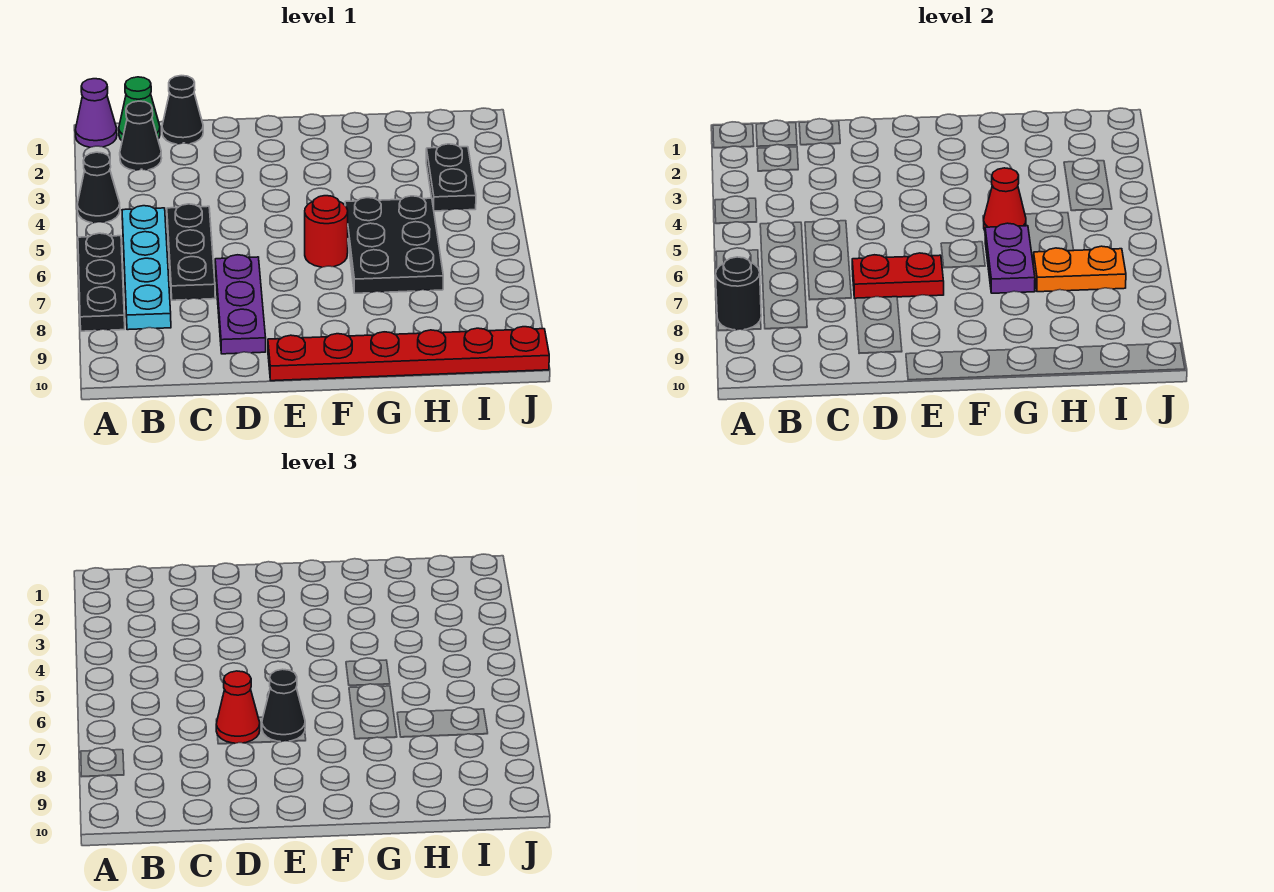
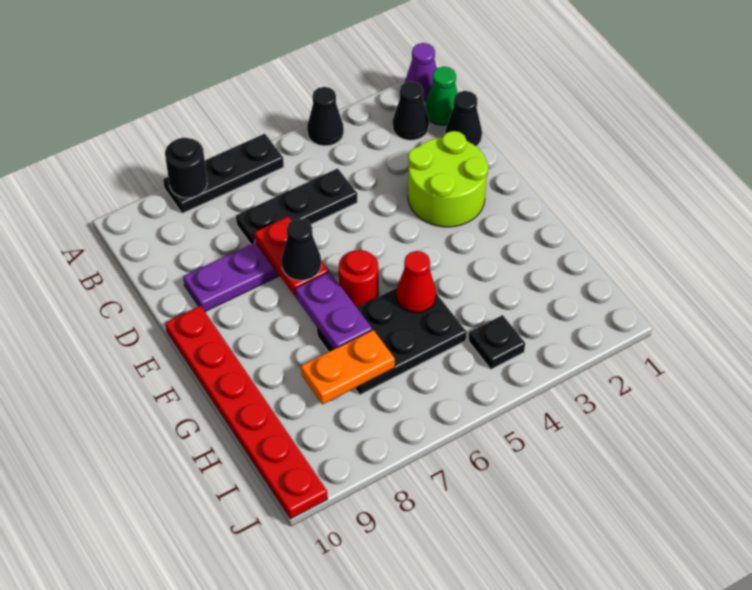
cyan 1x4 plate [122,206,171,330] -> none
none -> lime 2x2 round brick [408,131,488,227]
red 1x1 cone [216,671,260,743] -> none
purple 1x2 plate [985,223,1035,293] -> purple 1x2 plate turned to [295,272,372,350]
orange 1x2 plate [1033,246,1126,292] -> orange 1x2 plate turned to [301,330,395,404]
black 1x2 plate [426,144,476,211] -> black 1x1 plate [469,315,525,369]

